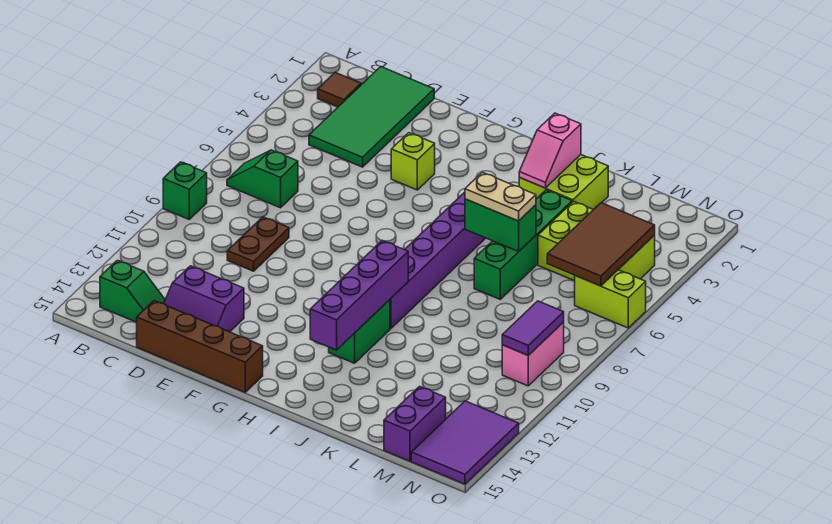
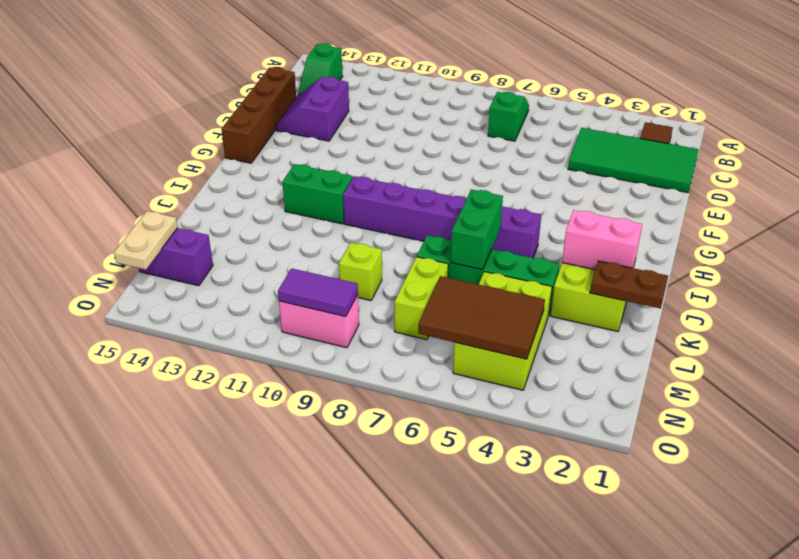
green 1x1 brick [163,162,207,219] -> none
brown 1x2 plate [227,217,289,271] -> brown 1x2 plate moved to [590,261,668,309]
lime 1x1 brick [391,133,435,190] -> lime 1x1 brick moved to [339,243,382,301]
purple 1x4 brick [310,241,408,350] -> none
pink 1x2 slope [519,113,581,188] -> pink 1x2 brick [562,210,642,270]
tan 1x2 plate [465,172,536,221] -> tan 1x2 plate moved to [114,211,178,270]
lime 1x2 brick [575,270,646,328] -> lime 1x2 brick moved to [395,257,448,340]
purple 2x3 tile [411,401,519,484] -> none

